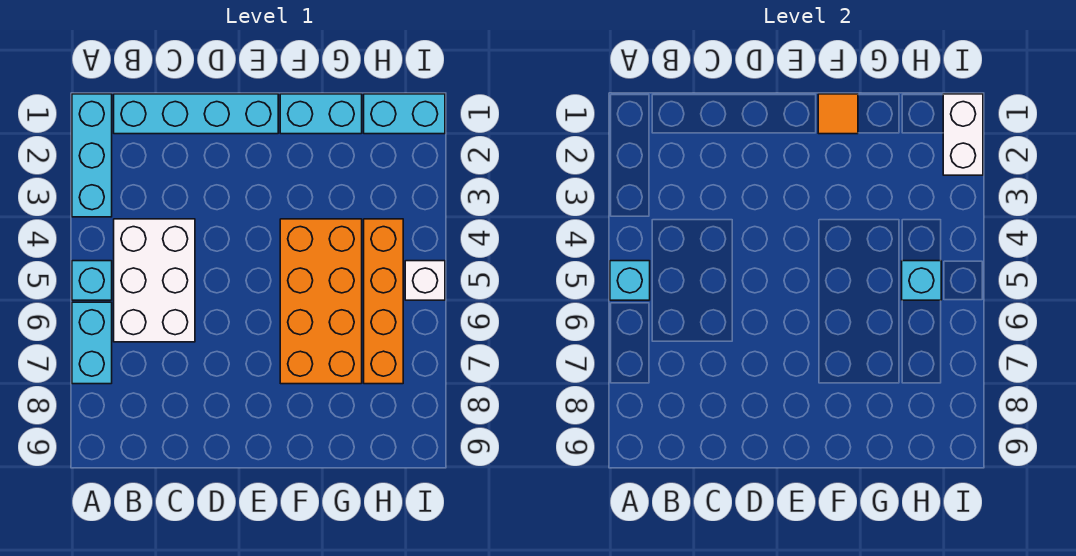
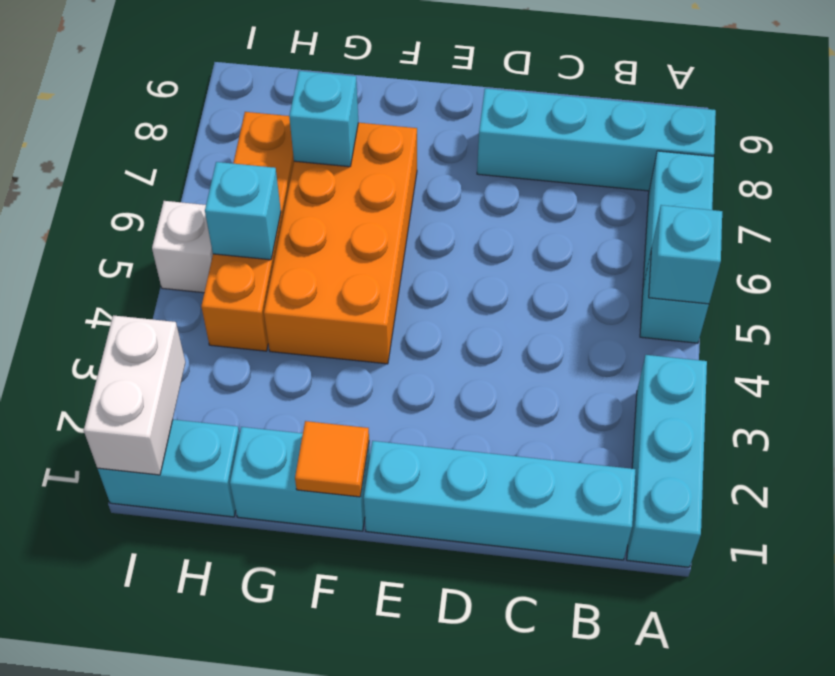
none -> cyan 1x4 brick [477,88,716,191]
white 2x3 brick [114,219,195,342] -> none
none -> cyan 1x1 brick [289,71,358,167]

